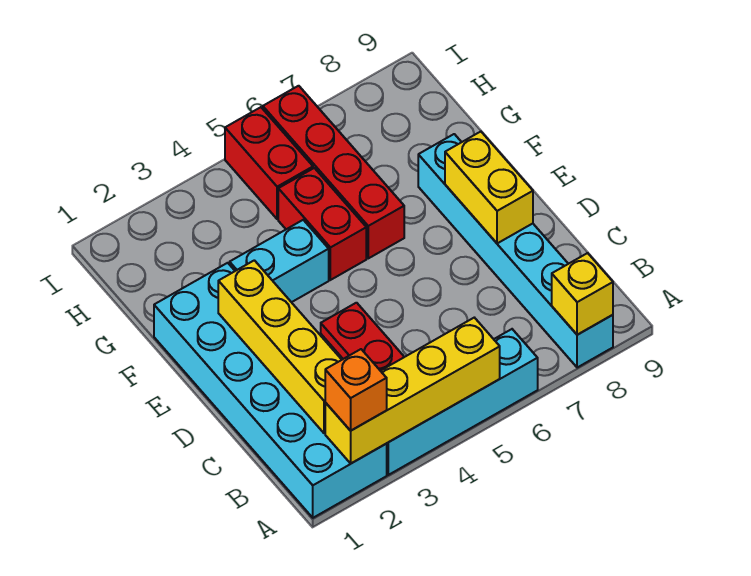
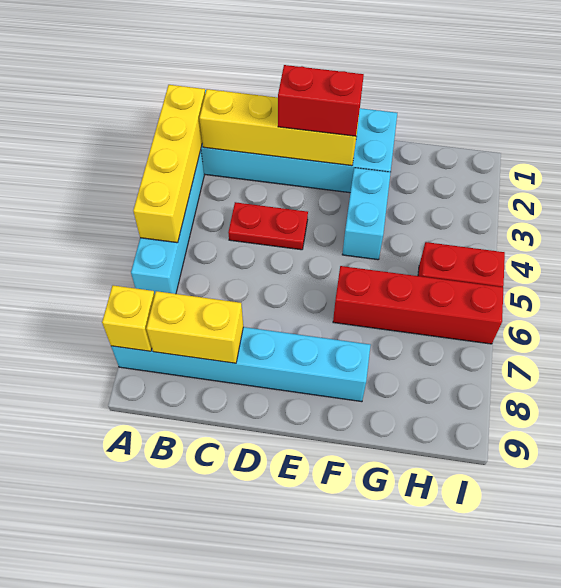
orange 1x1 brick [325,349,387,431] -> none
yellow 1x2 brick [445,132,533,243] -> yellow 1x2 brick moved to [146,291,243,363]
red 1x2 brick [278,168,366,280] -> red 1x2 brick moved to [278,65,364,136]

